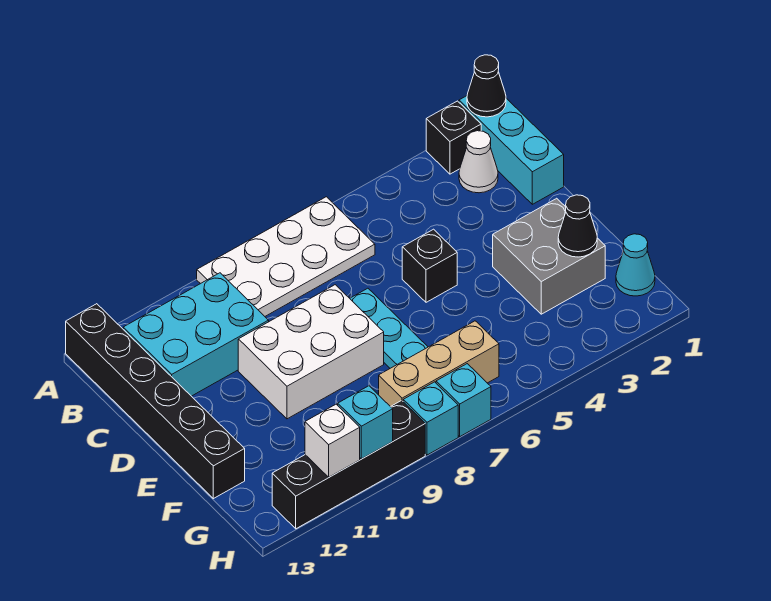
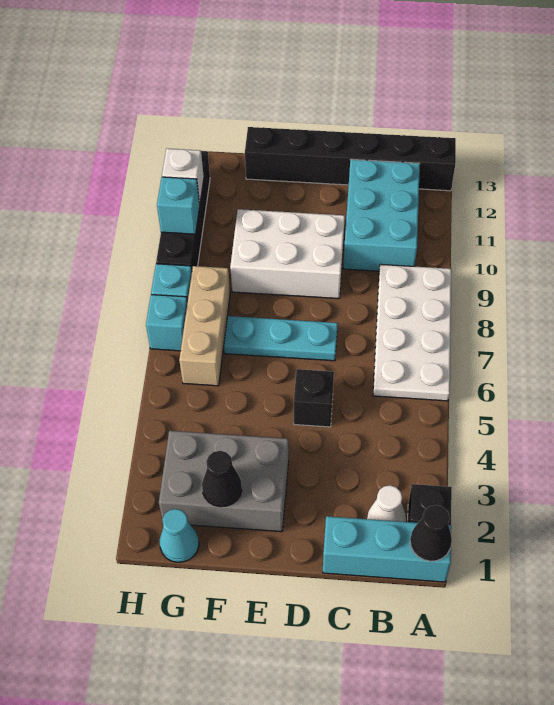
white 2x3 brick [238,285,384,419] -> white 2x3 brick turned to [230,209,345,299]
grey 2x2 brick [493,198,605,314] -> grey 2x3 brick [159,431,289,532]

